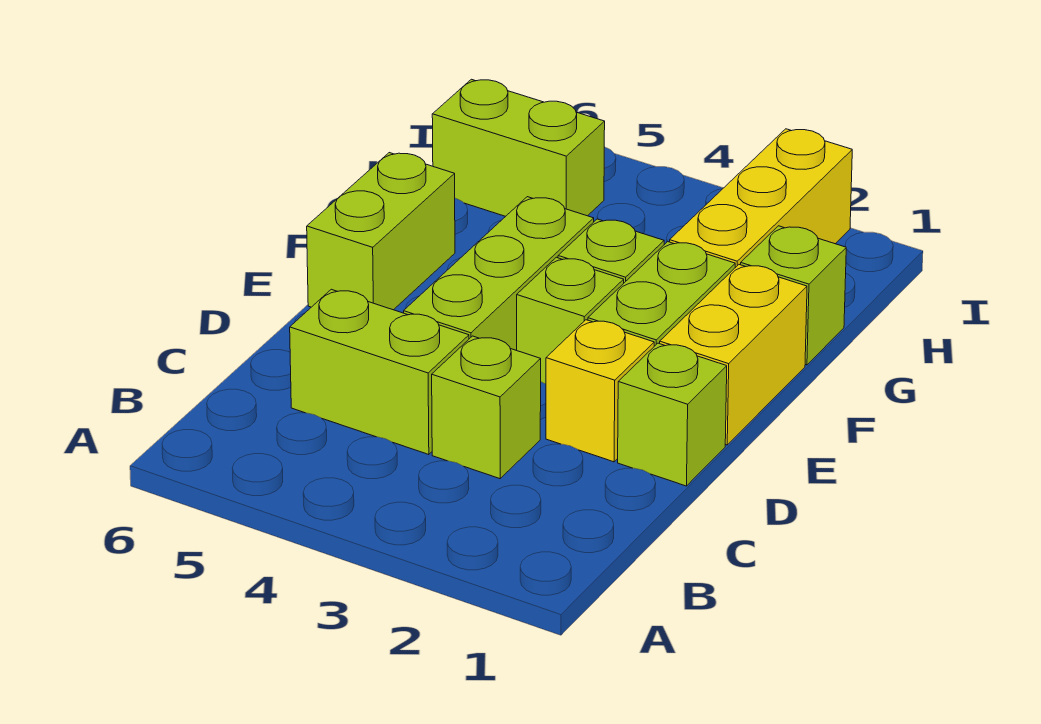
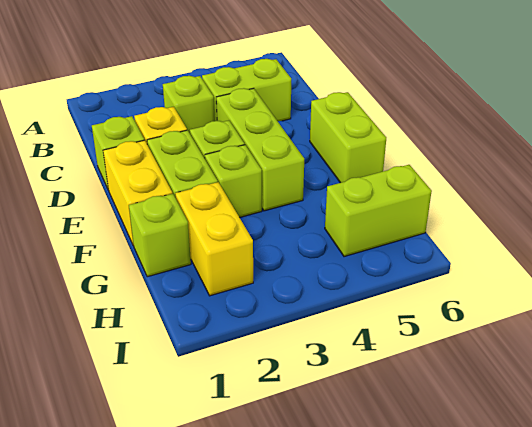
yellow 1x3 brick [670,129,852,268] -> yellow 1x2 brick [175,182,253,296]

